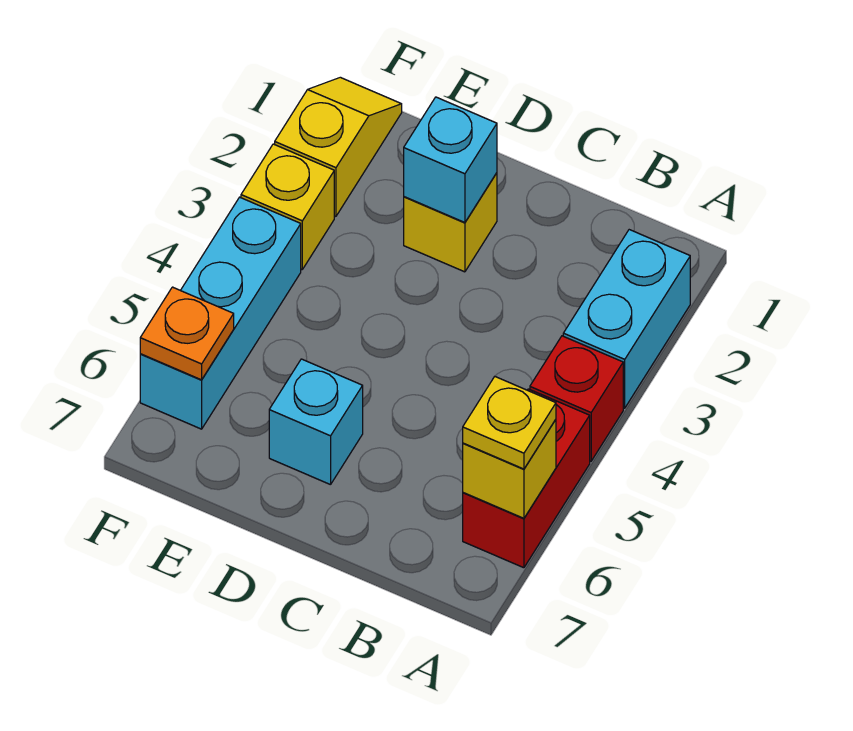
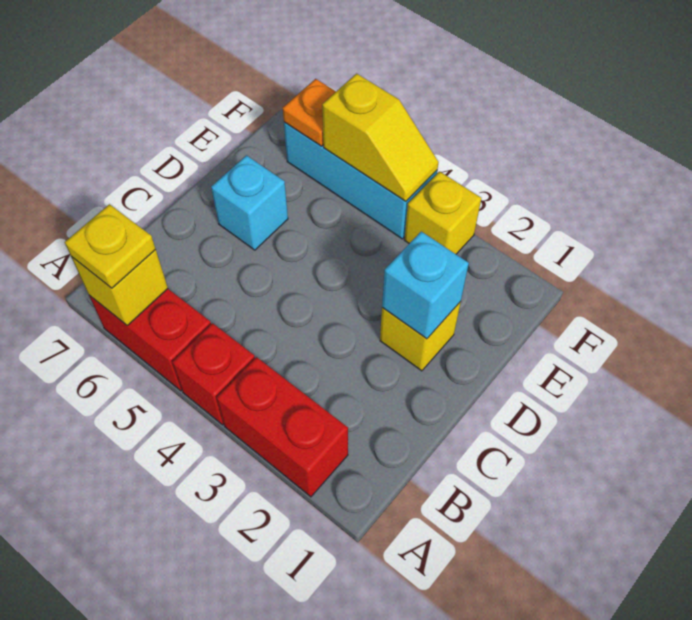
cyan 1x2 brick [563,230,690,408] -> red 1x2 brick [217,357,348,497]
yellow 1x2 slope [275,77,402,216] -> yellow 1x2 slope moved to [322,74,439,202]

